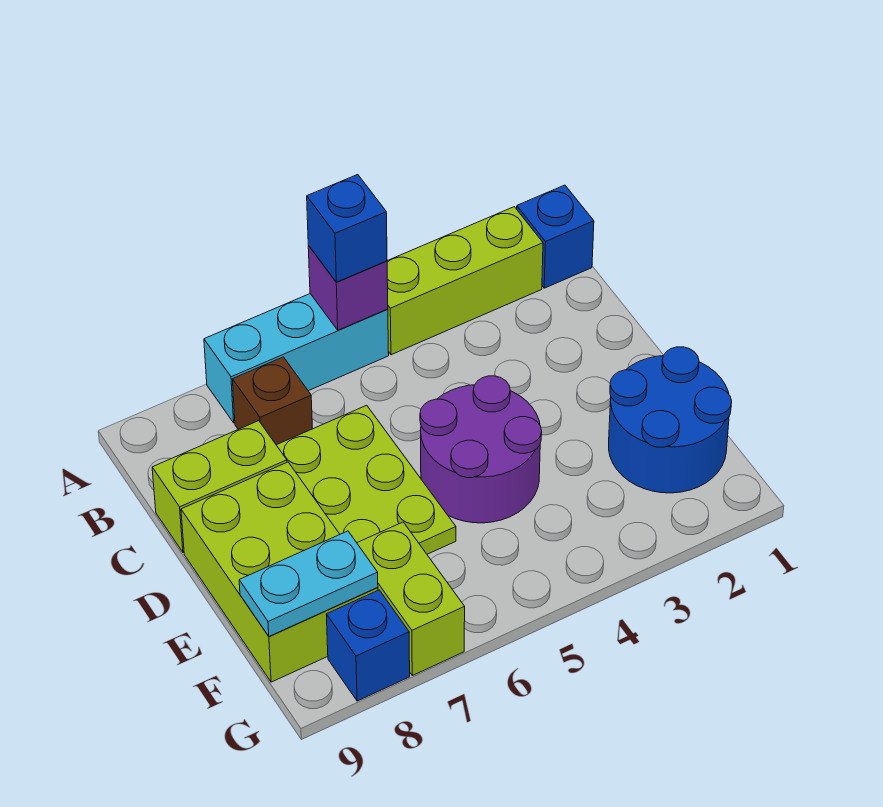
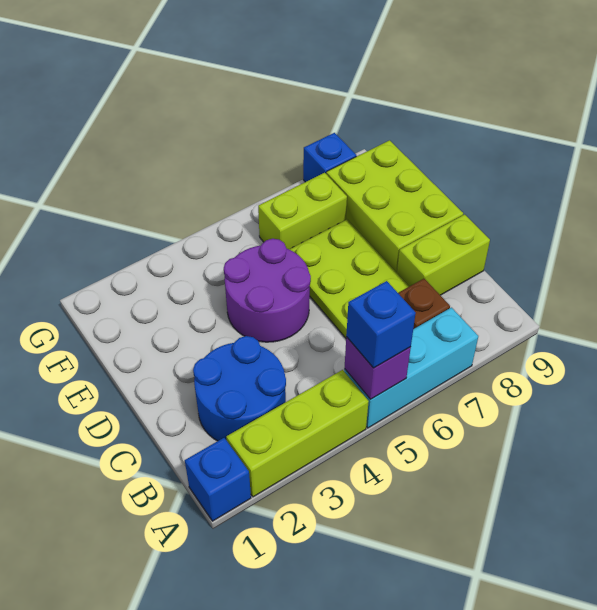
blue 2x2 round brick [609,347,732,493] -> blue 2x2 round brick moved to [193,336,286,441]
lime 1x2 brick [357,522,465,675] -> lime 1x2 brick turned to [258,173,347,249]
cyan 1x2 plate [239,531,378,636] -> none

